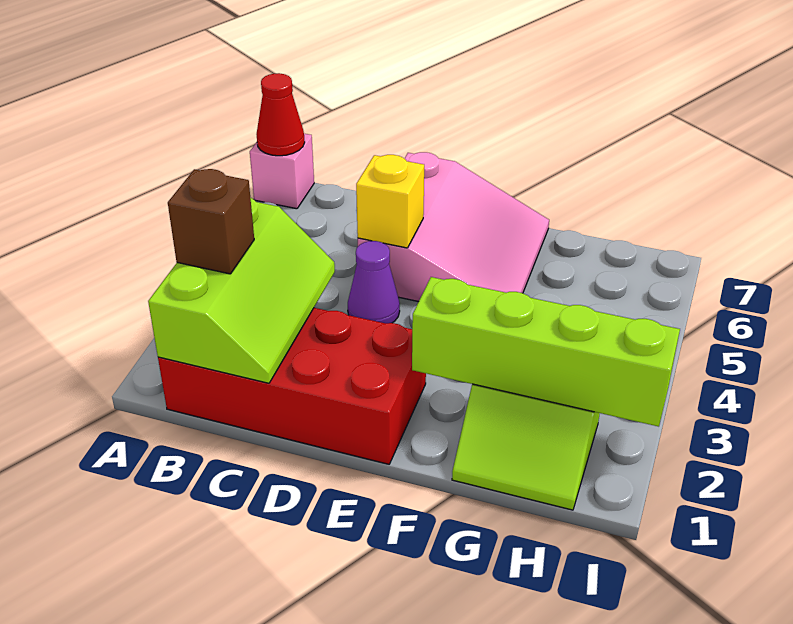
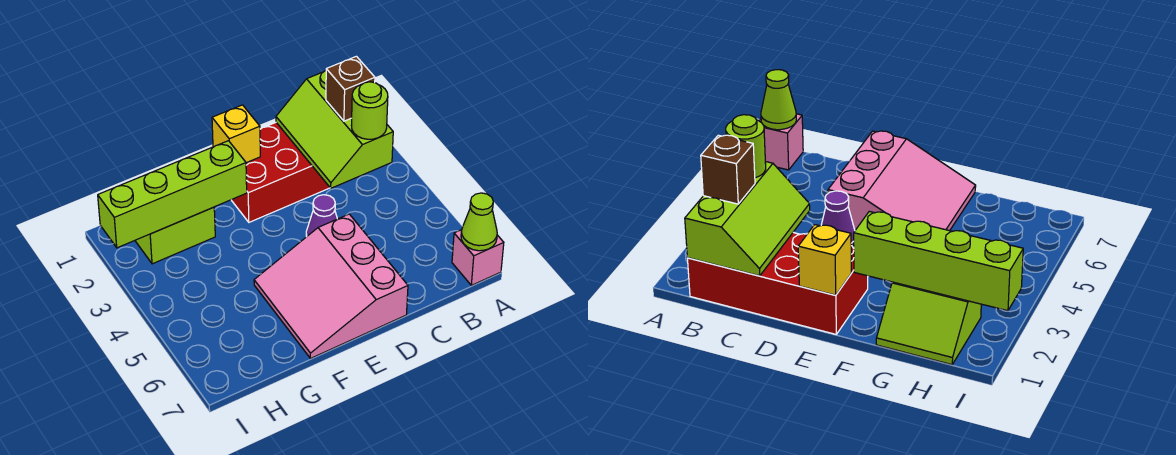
red 1x1 cone [256,73,305,156] -> lime 1x1 cone [461,193,497,251]
none -> lime 1x1 round brick [351,82,388,139]
yellow 1x1 brick [356,155,424,248] -> yellow 1x1 brick moved to [212,105,260,163]

